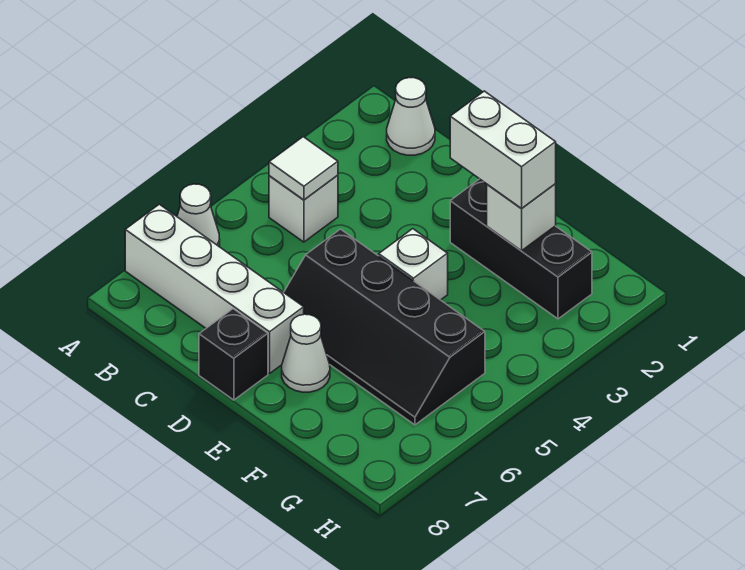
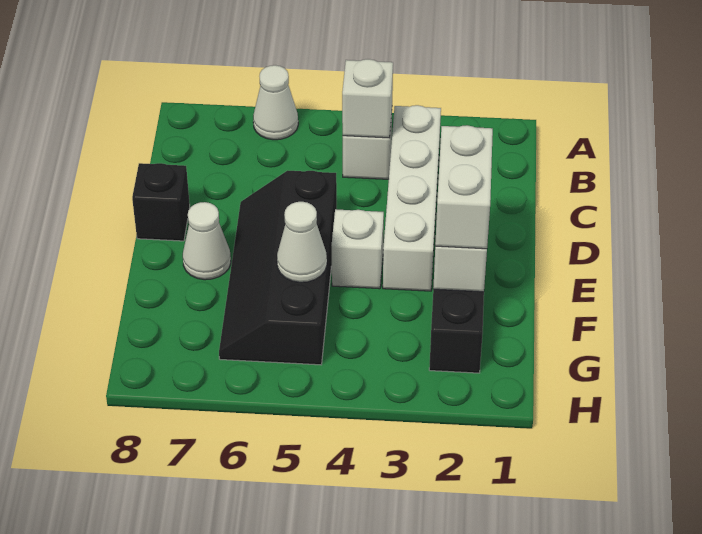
white 1x4 brick [125,204,304,373] -> white 1x4 brick moved to [383,105,441,291]
white 1x1 cone [387,78,435,155] -> white 1x1 cone moved to [277,202,327,282]
white 1x1 tile [269,137,338,200] -> white 1x1 brick [342,59,393,138]

